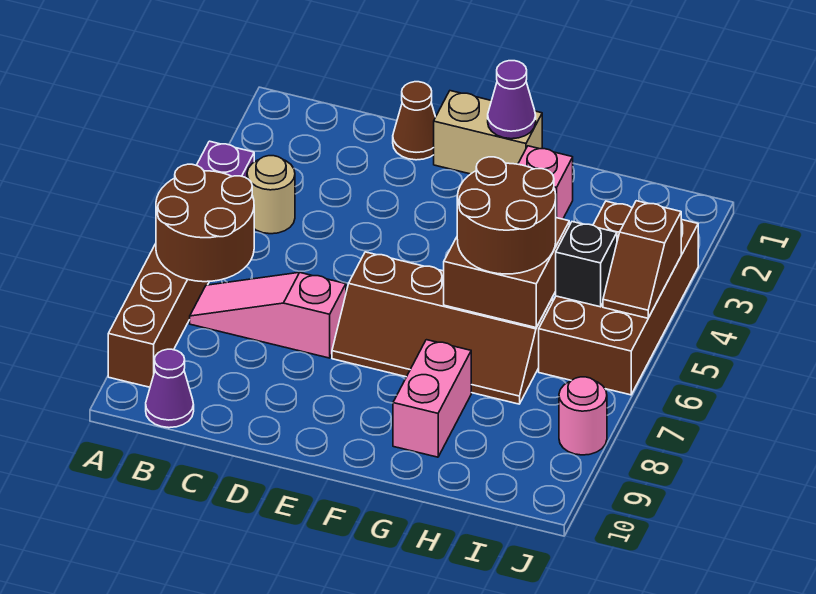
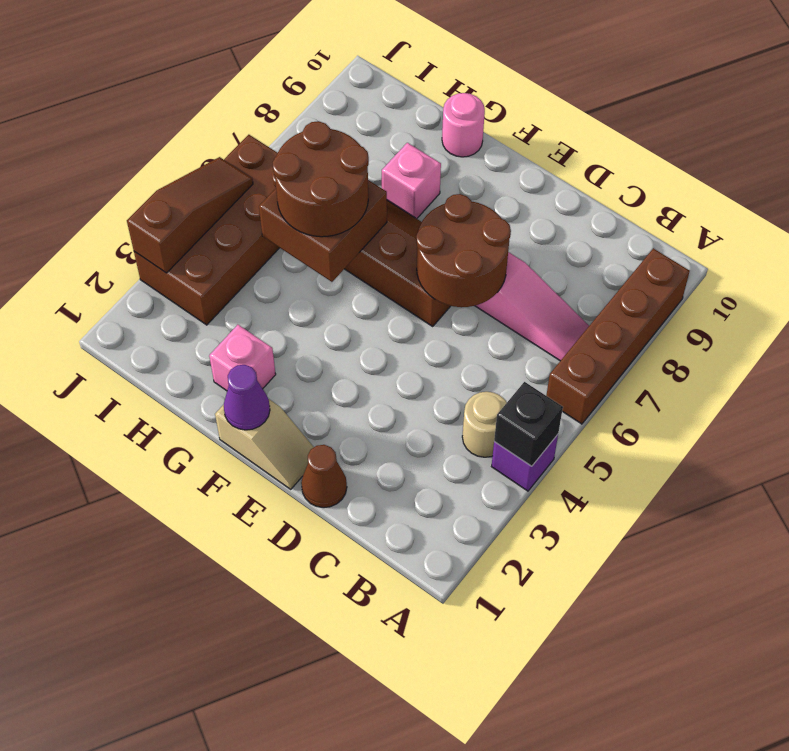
brown 2x2 round brick [156,164,254,282] -> brown 2x2 round brick moved to [416,194,511,307]
purple 1x1 cone [146,349,194,428] -> none
tan 1x2 brick [434,91,542,174] -> tan 1x2 slope [215,399,314,489]
pink 1x2 brick [393,340,471,457] -> pink 1x1 brick [382,143,441,219]
black 1x1 brick [556,222,617,307] -> black 1x1 brick moved to [494,382,563,466]
brown 1x2 slope [603,201,681,318] -> brown 1x3 slope [127,157,253,273]
pink 1x1 round brick [559,377,607,455] -> pink 1x1 round brick moved to [442,93,485,157]

